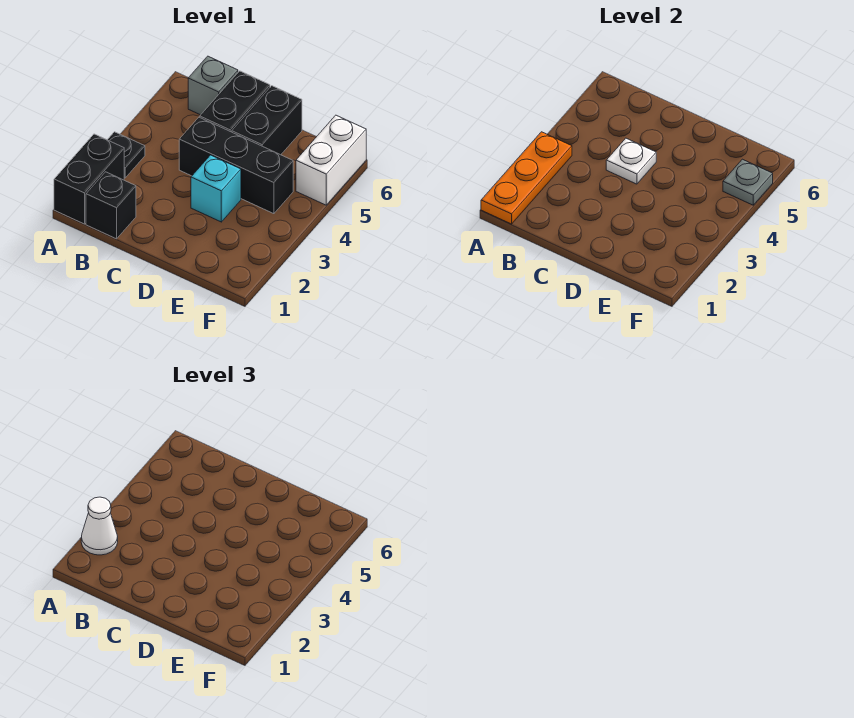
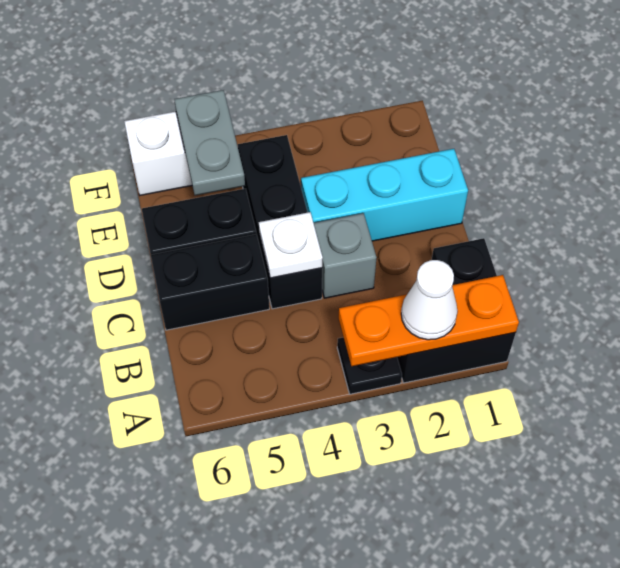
grey 1x1 brick [188,56,238,115] -> grey 1x1 brick moved to [314,213,377,298]
cyan 1x1 brick [191,155,241,222] -> cyan 1x3 brick [301,149,468,241]
grey 1x1 plate [723,159,773,205] -> grey 1x2 plate [174,90,245,195]

